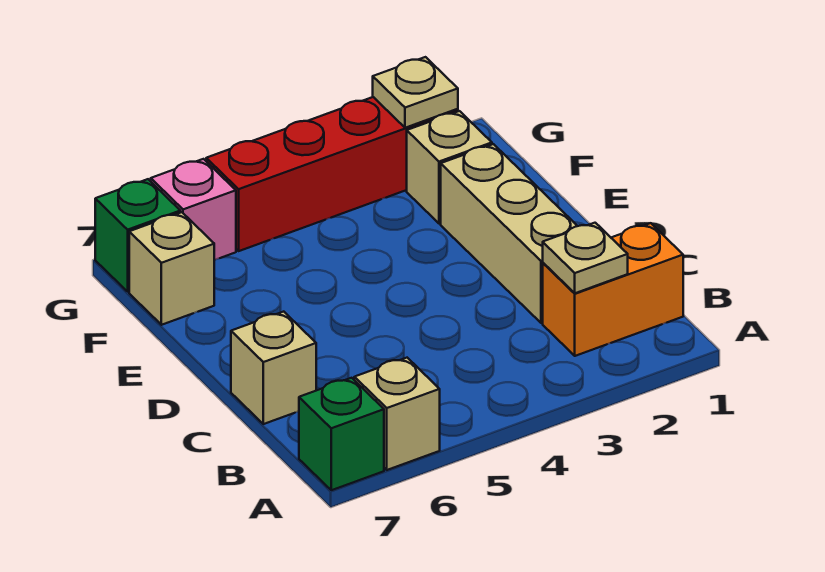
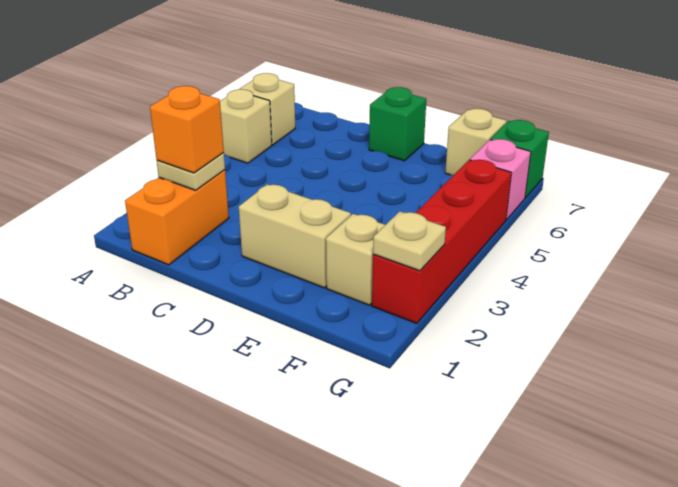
green 1x1 brick [299,378,384,490] -> green 1x1 brick moved to [369,87,426,161]
none -> orange 1x1 brick [150,86,224,173]
tan 1x3 brick [441,144,577,323] -> tan 1x2 brick [239,184,351,288]
tan 1x1 brick [231,312,316,424] -> tan 1x1 brick moved to [220,89,272,163]

